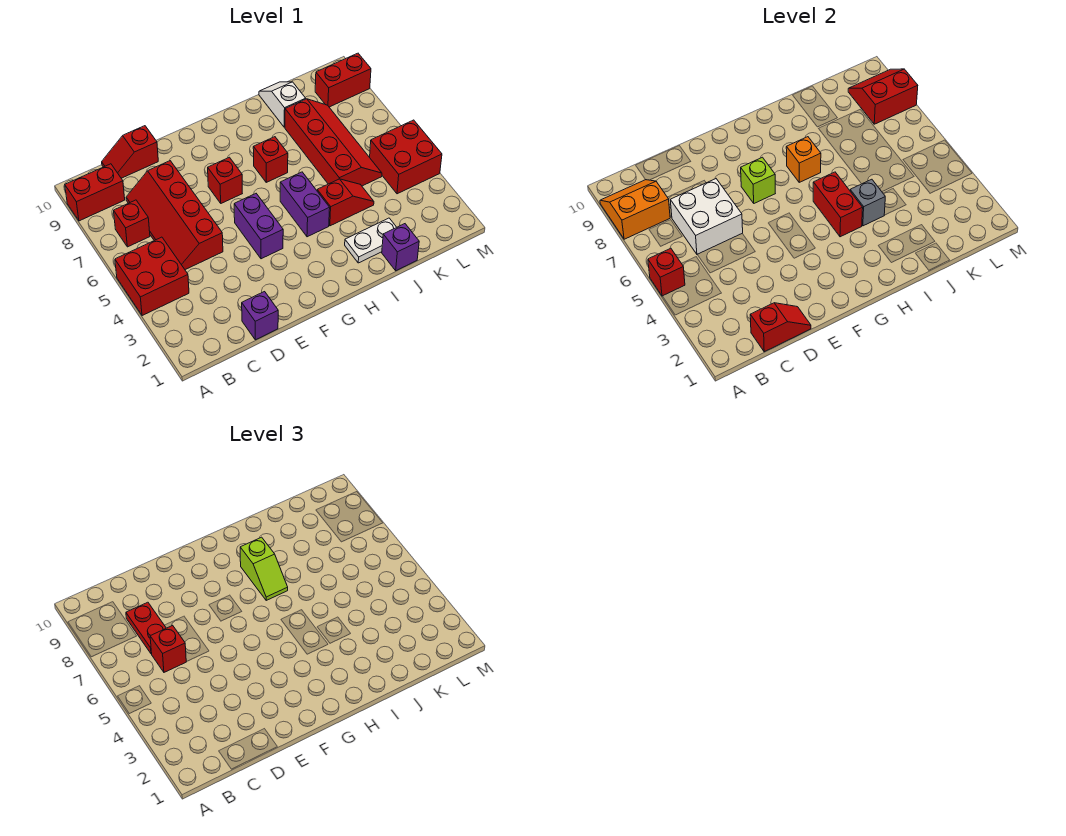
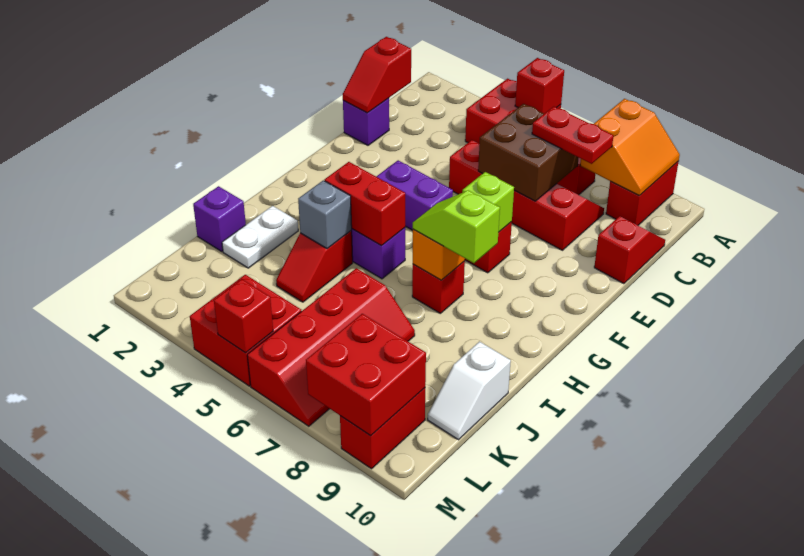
white 2x2 brick [670,179,743,254] -> brown 2x2 brick [478,104,579,201]
red 1x1 brick [150,625,186,672] -> red 1x1 brick moved to [214,279,273,353]
red 2x4 slope [285,99,382,186] -> red 2x4 slope turned to [247,268,415,426]
white 1x2 slope [259,82,306,127] -> white 1x2 slope turned to [428,342,511,440]
red 2x2 slope [848,69,918,124] -> red 2x2 brick [306,314,426,436]

